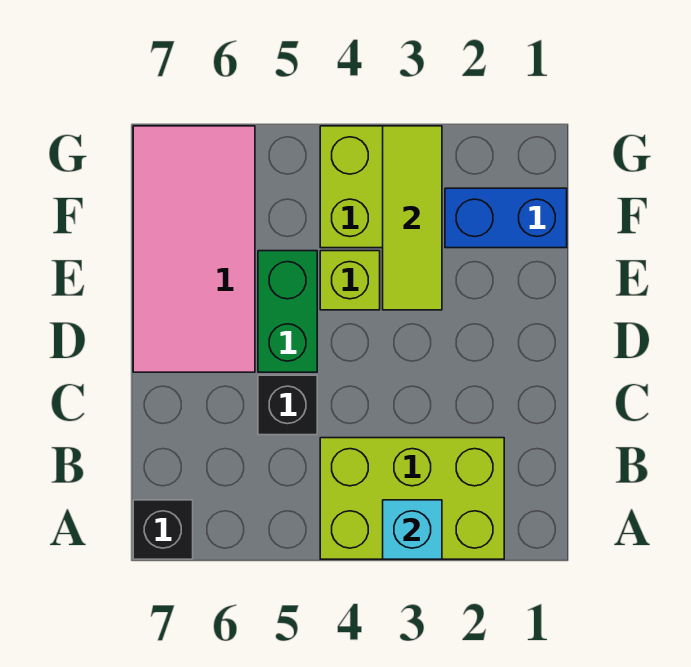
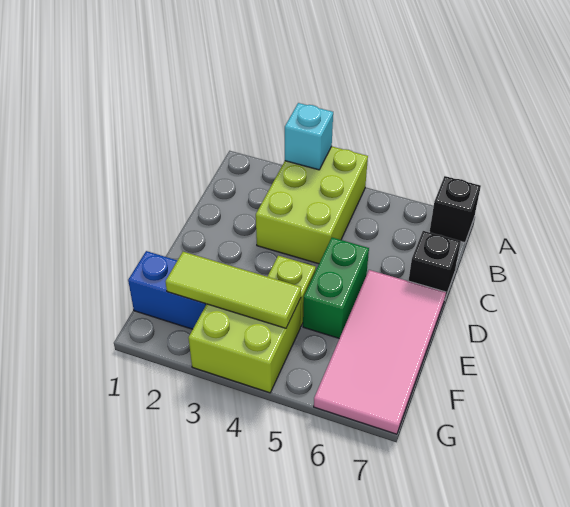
lime 2x3 brick [320,438,504,559] -> lime 2x3 brick turned to [256,146,368,264]
black 1x1 brick [258,375,317,435] -> black 1x1 brick moved to [409,231,461,298]
lime 1x3 tile [383,126,442,310] -> lime 1x3 tile turned to [165,252,301,328]

